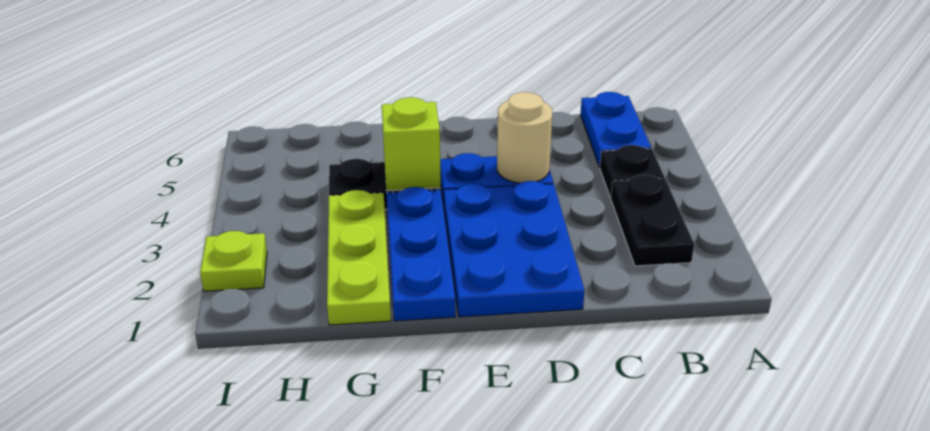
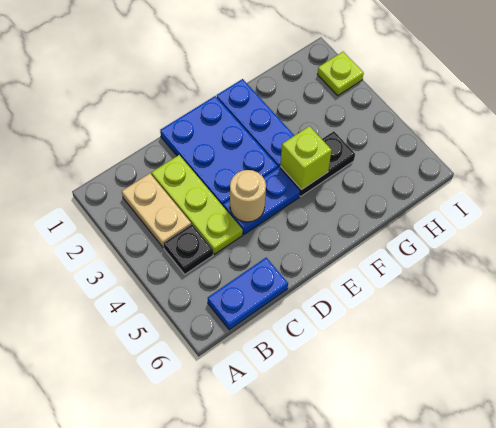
black 1x2 plate [611,175,694,266] -> tan 1x2 plate [122,173,191,248]
blue 1x2 plate [580,92,651,167] -> blue 1x2 plate turned to [208,258,288,330]
lime 1x3 plate [327,190,391,325] -> lime 1x3 plate moved to [152,155,243,254]

